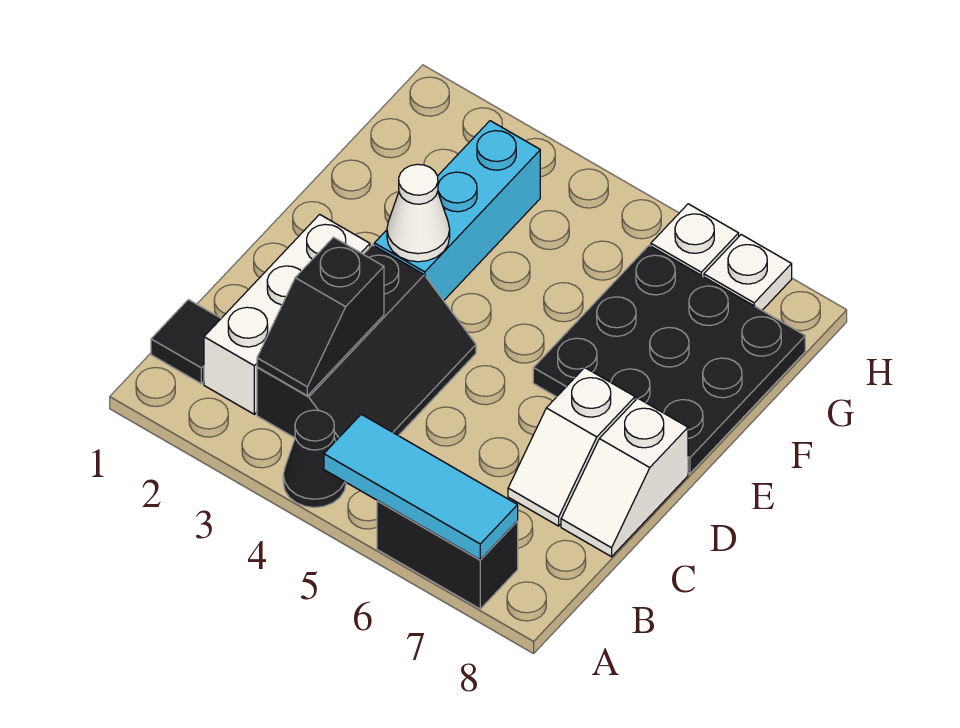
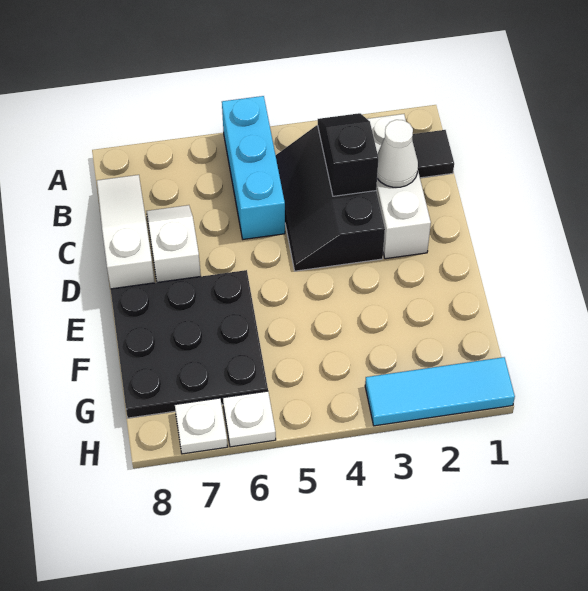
black 1x1 cone [283,410,346,508] -> none
cyan 1x3 tile [324,414,518,560] -> cyan 1x3 tile moved to [365,357,515,426]
black 1x2 brick [377,501,518,609] -> none
white 1x2 slope [561,398,688,557] -> white 1x3 slope [97,175,155,289]
cyan 1x3 brick [374,121,540,301] -> cyan 1x3 brick moved to [222,96,285,239]
white 1x1 cone [387,164,450,262] -> white 1x1 cone moved to [377,120,418,187]

